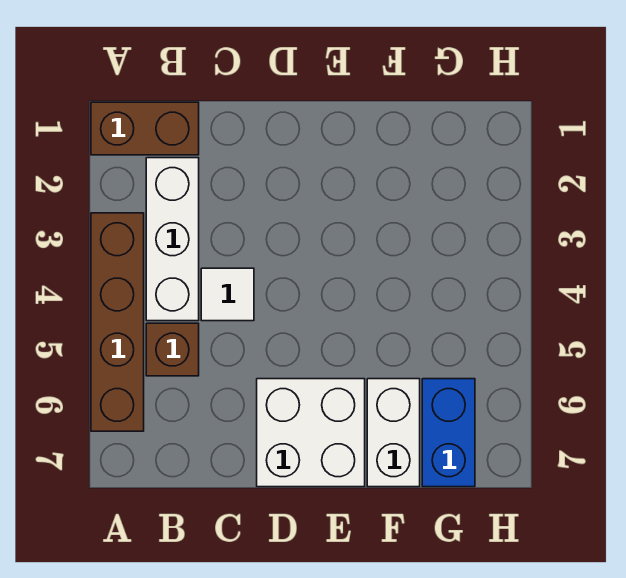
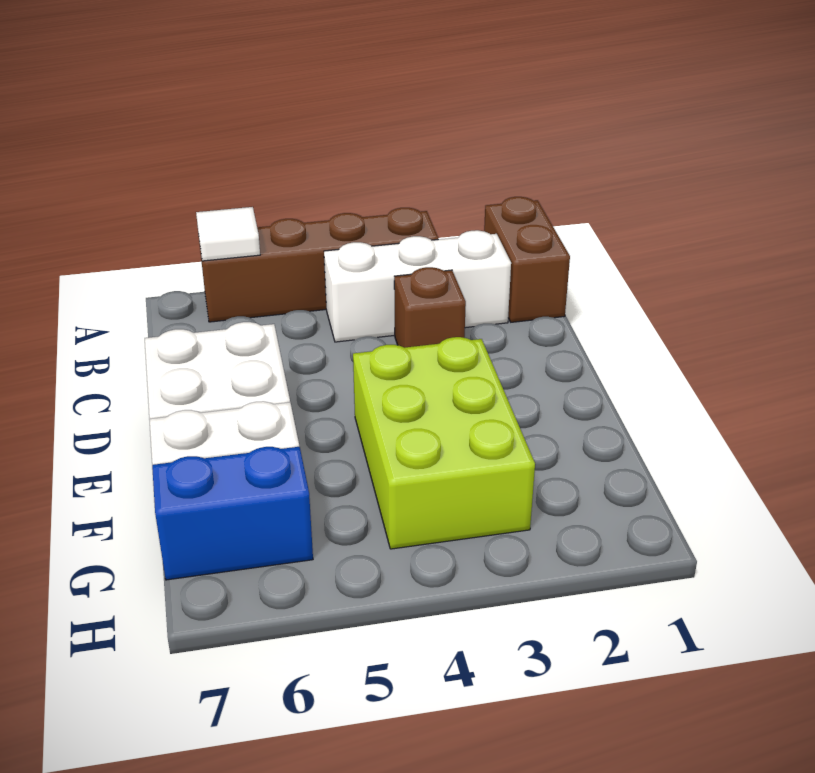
brown 1x1 brick [146,323,199,376] -> brown 1x1 brick moved to [394,267,466,348]
white 1x1 tile [201,268,254,321] -> white 1x1 tile moved to [196,207,260,261]
none -> lime 2x3 brick [353,337,535,549]

